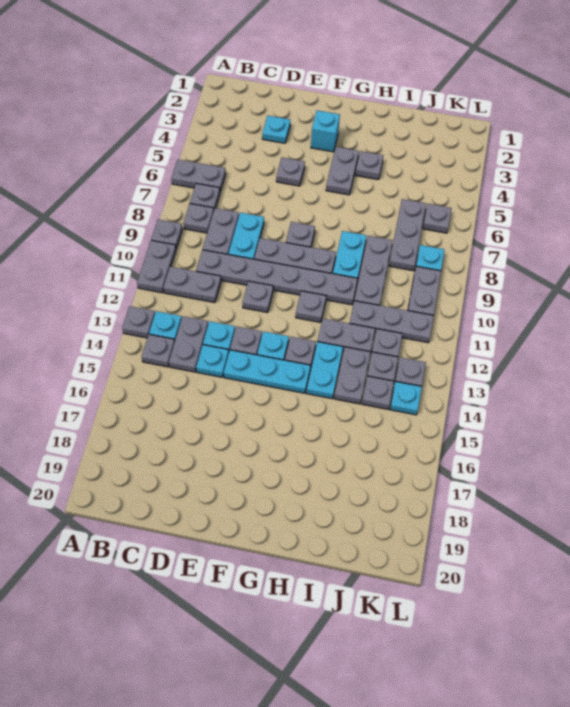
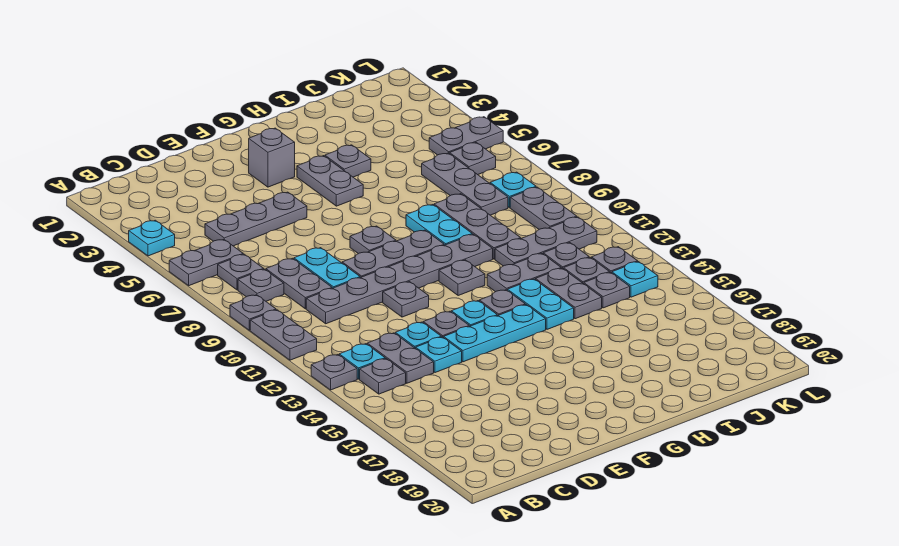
grey 1x2 plate [163,267,221,303] -> grey 1x2 plate moved to [429,117,503,155]
cyan 1x1 plate [262,116,290,143] -> cyan 1x1 plate moved to [129,220,175,256]
grey 1x1 plate [276,157,305,186] -> grey 1x3 plate [205,192,307,246]
cyan 1x1 brick [311,110,340,152] -> grey 1x1 brick [249,128,295,187]

